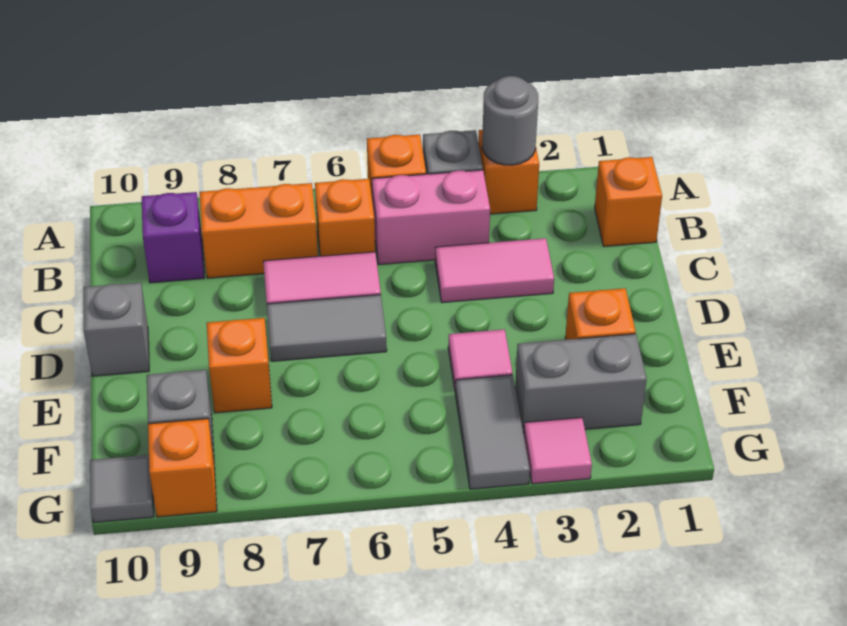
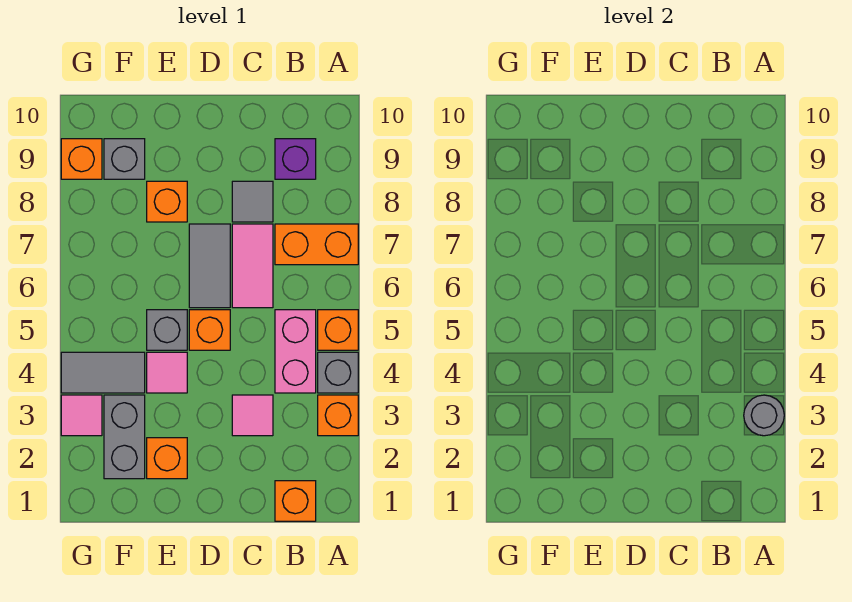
orange 1x1 brick [315,179,375,256] -> orange 1x1 brick moved to [189,310,230,350]
orange 1x2 brick [200,183,318,278] -> orange 1x2 brick turned to [275,224,358,265]
pink 1x2 tile [435,238,554,302] -> pink 1x1 tile [232,395,273,436]
grey 1x1 brick [84,282,149,376] -> grey 1x1 brick moved to [147,310,187,350]
grey 1x1 tile [90,455,154,523] -> grey 1x1 tile moved to [232,181,273,222]

